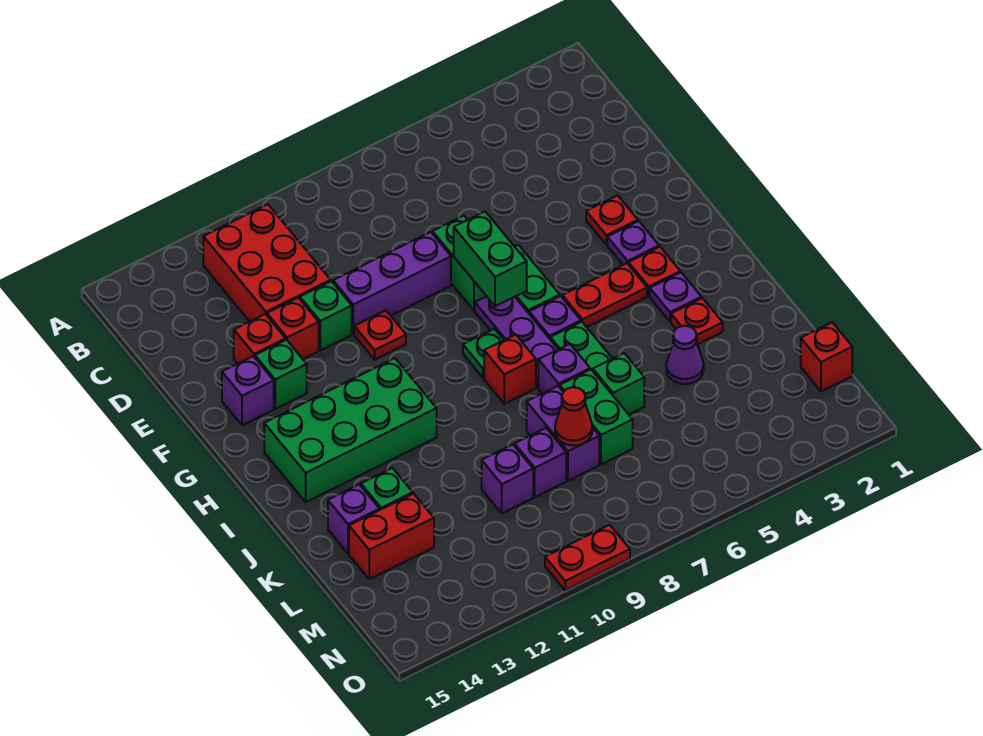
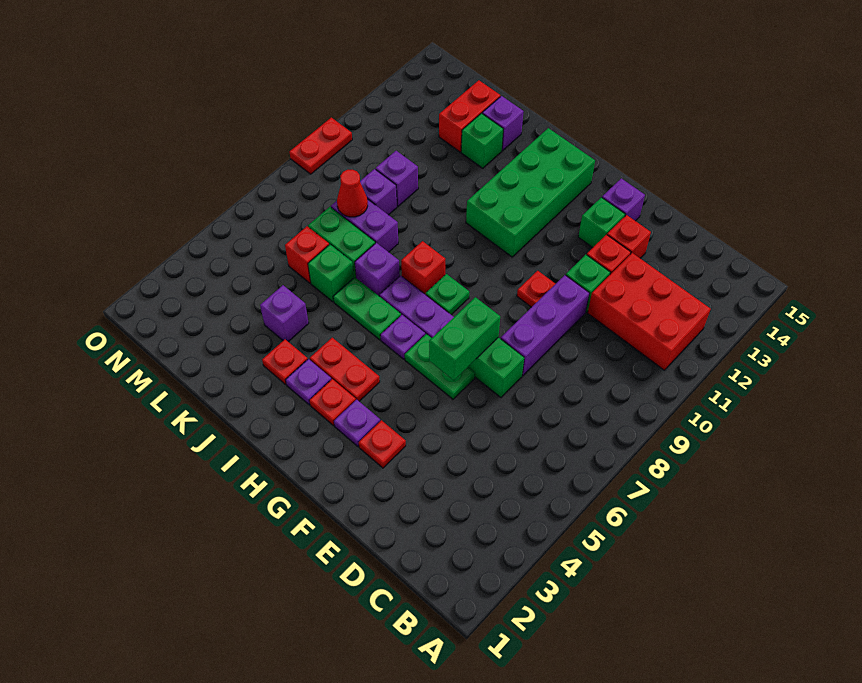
green 1x2 brick [454,212,527,306] -> green 1x2 brick turned to [429,297,500,380]
red 1x2 plate [562,263,647,327] -> red 1x2 plate turned to [310,338,380,401]
purple 1x1 cone [666,326,704,384] -> purple 1x1 brick [260,285,309,342]
red 1x1 brick [801,322,852,391] -> red 1x1 brick moved to [285,226,329,283]

